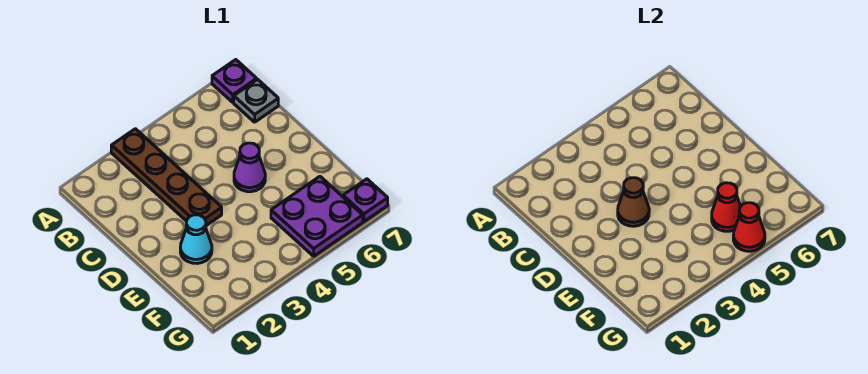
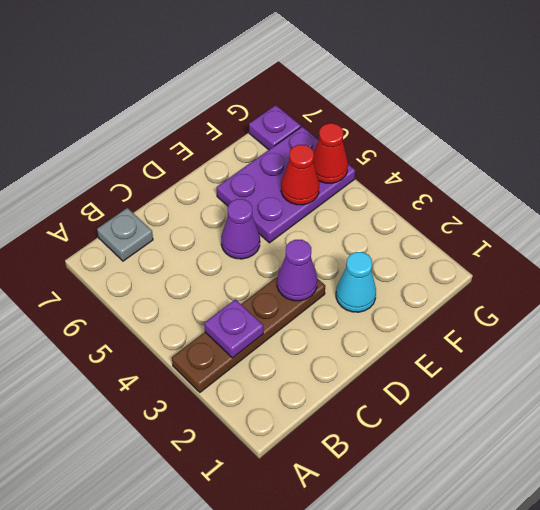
purple 1x1 plate [212,60,257,102] -> purple 1x1 plate moved to [204,299,263,358]
brown 1x1 cone [618,178,649,226] -> purple 1x1 cone [277,240,317,301]
purple 2x2 plate [271,176,363,256] -> purple 2x3 plate [217,127,355,243]

